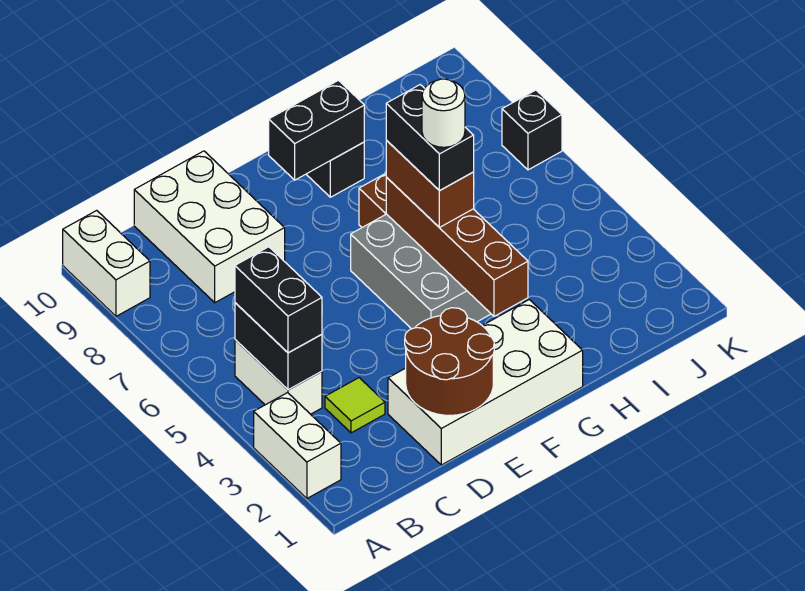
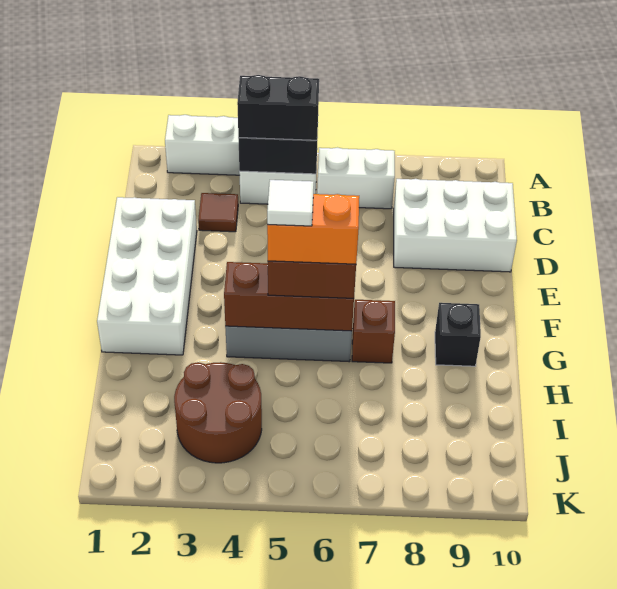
white 1x2 brick [63,210,150,316] -> white 1x2 brick moved to [317,148,395,209]
lime 1x1 tile [325,378,385,433] -> brown 1x1 tile [198,193,238,232]
brown 2x2 round brick [405,308,494,415] -> brown 2x2 round brick moved to [174,362,262,463]
black 1x2 brick [269,80,364,180] -> none
brown 1x4 brick [386,177,528,316] -> brown 1x3 brick [224,262,354,331]
black 1x2 brick [386,85,474,190] -> orange 1x2 brick [267,194,359,264]
white 1x1 round brick [422,79,465,147] -> white 1x1 tile [267,180,314,226]
black 1x1 brick [502,90,562,170] -> none

